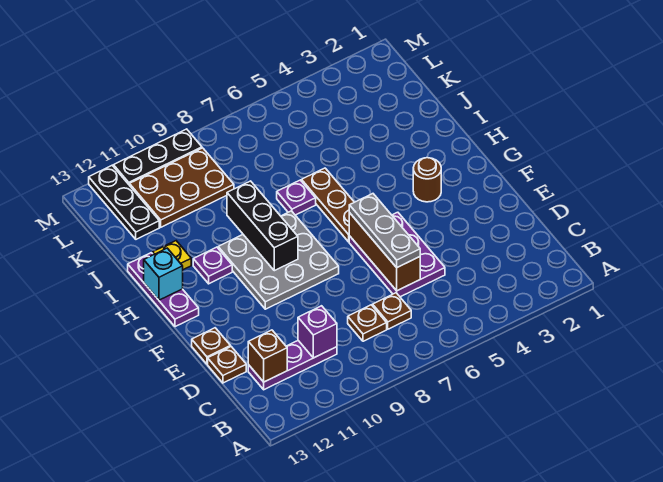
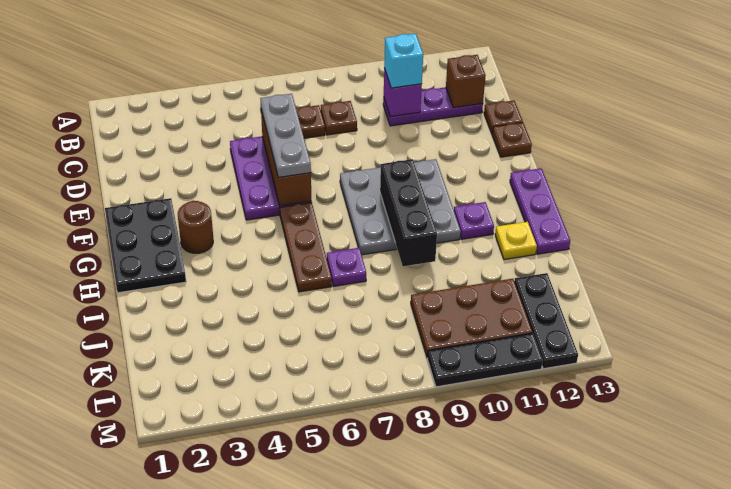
none -> black 2x3 plate [105,198,186,293]
cyan 1x1 brick [144,248,183,300] -> cyan 1x1 brick moved to [384,34,423,88]

